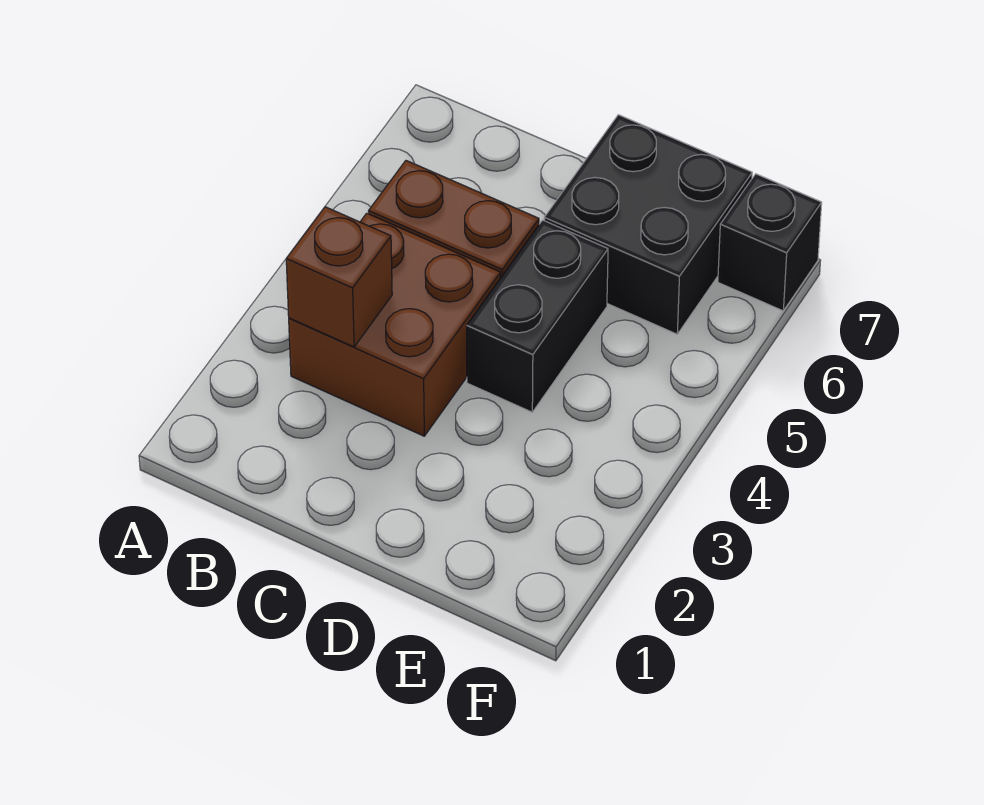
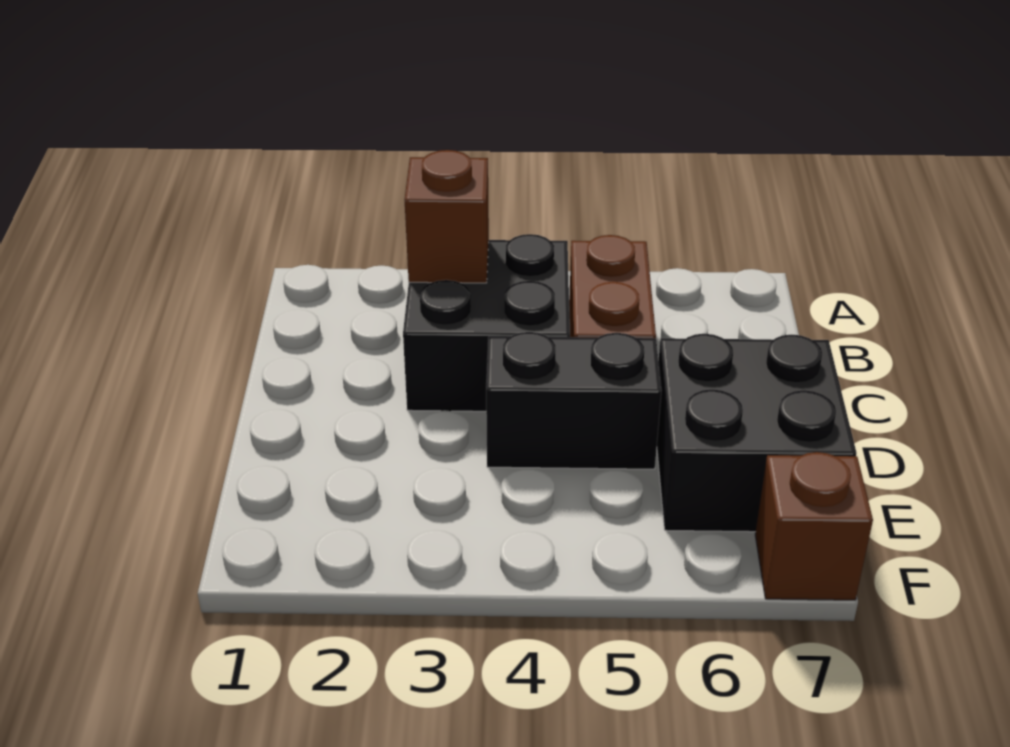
brown 2x2 brick [289,213,500,436] -> black 2x2 brick [403,234,570,411]
black 1x1 brick [718,174,822,311] -> brown 1x1 brick [755,452,873,600]

